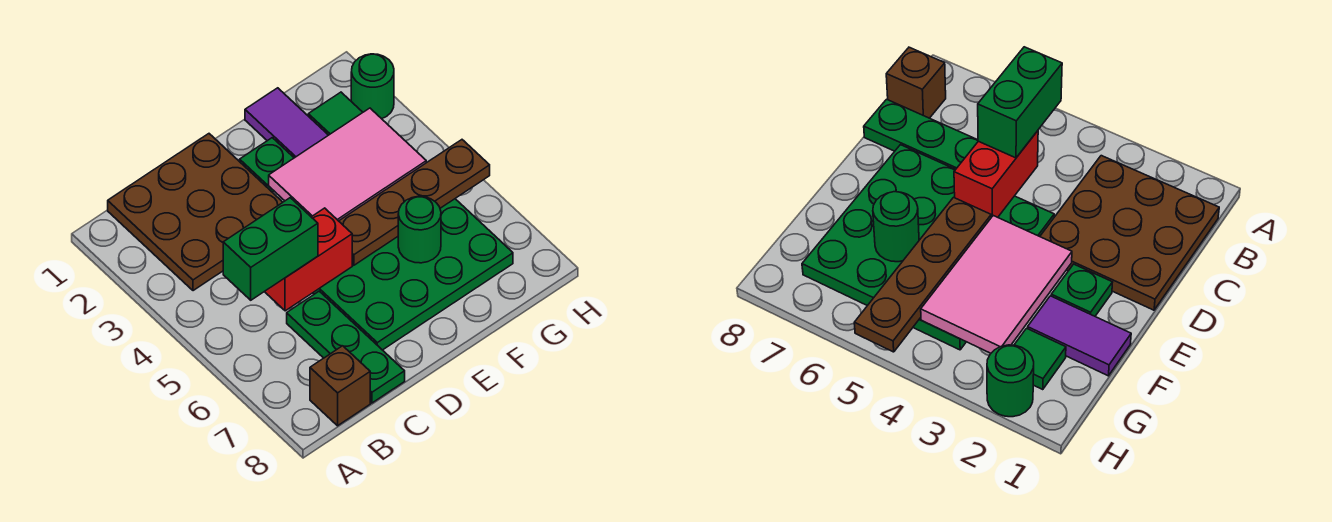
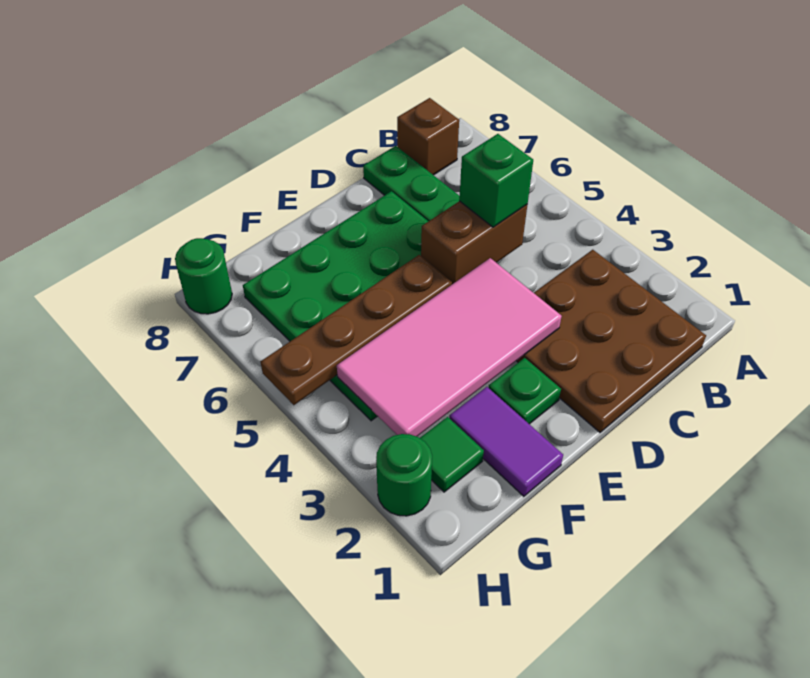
green 1x2 brick [223,198,318,300] -> green 1x1 brick [459,134,533,227]
red 1x2 brick [265,208,352,311] -> brown 1x2 brick [421,201,527,284]
pink 2x3 tile [269,108,426,221] -> pink 2x4 tile [337,258,562,437]
green 1x1 round brick [398,196,441,263] -> green 1x1 round brick moved to [175,238,232,314]

